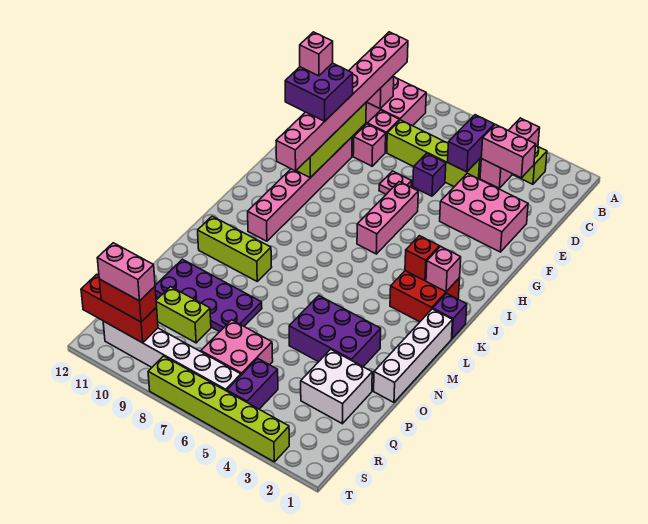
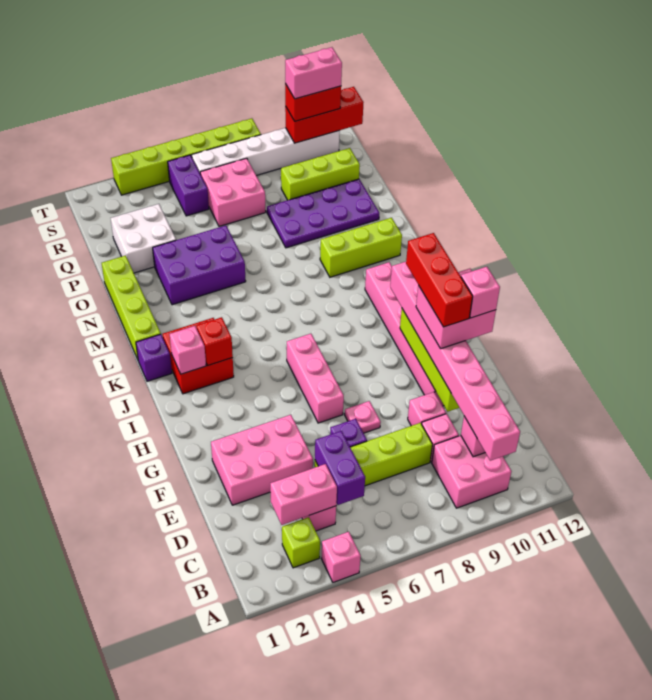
purple 2x2 brick [285,63,353,121] -> pink 2x2 brick [416,269,496,349]
none -> red 1x3 brick [406,233,473,327]
white 1x4 brick [374,309,452,402] -> lime 1x4 brick [102,255,161,359]
lime 1x2 brick [156,287,211,343] -> lime 1x3 brick [281,148,360,200]

